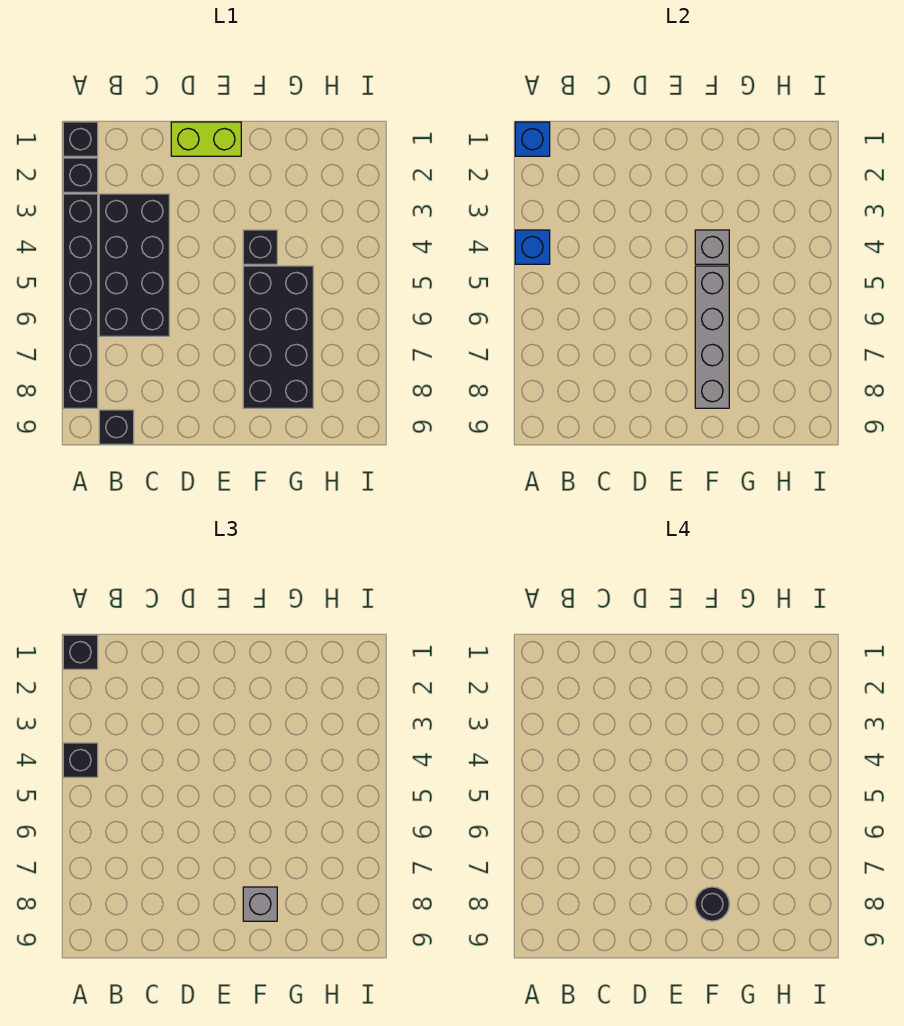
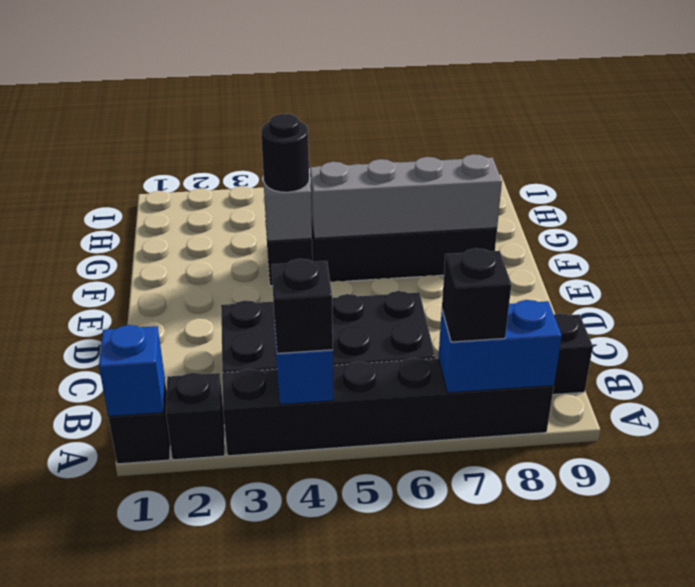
black 1x1 brick [63,635,98,669] -> black 1x1 brick moved to [442,248,511,342]
none -> blue 1x2 brick [438,300,562,393]
lime 1x2 brick [171,122,241,156] -> none
grey 1x1 brick [243,887,277,921] -> none
black 1x1 round brick [695,887,729,921] -> black 1x1 round brick moved to [261,114,309,192]

